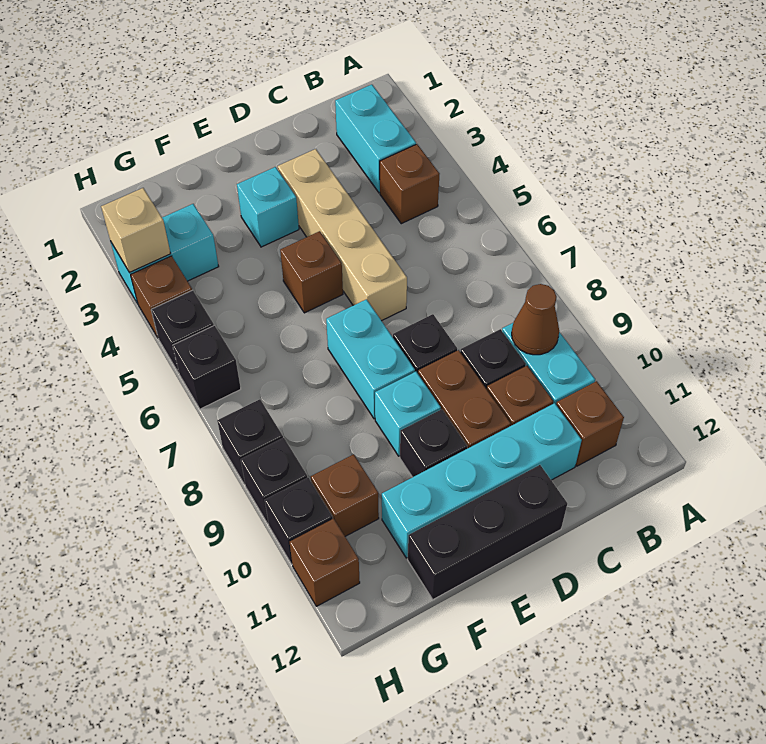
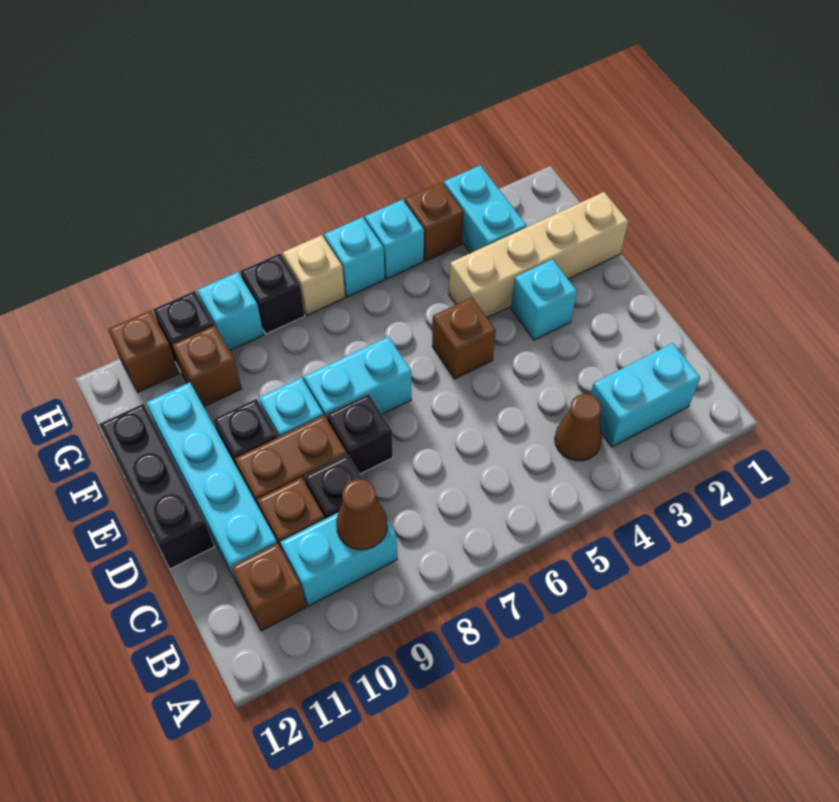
brown 1x1 brick [380,144,439,224] -> brown 1x1 cone [555,394,602,461]
tan 1x4 brick [278,149,407,321] -> tan 1x4 brick moved to [449,192,629,318]
tan 1x1 brick [101,188,171,273] -> tan 1x1 brick moved to [283,235,345,315]
black 1x1 brick [151,290,214,373] -> cyan 1x1 brick [365,200,424,279]
black 1x1 brick [173,326,241,409] -> cyan 1x1 brick [324,217,385,297]
black 1x1 brick [241,438,308,524] -> cyan 1x1 brick [197,272,264,351]

